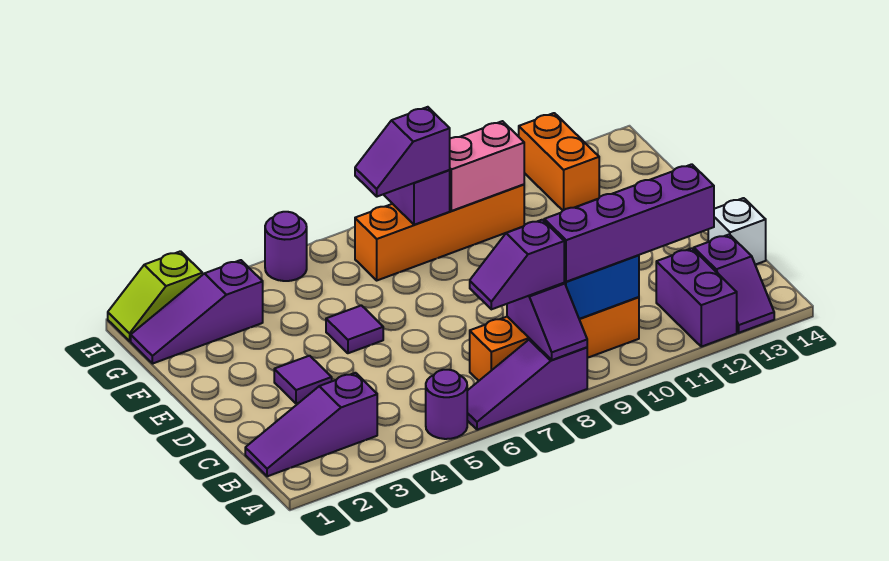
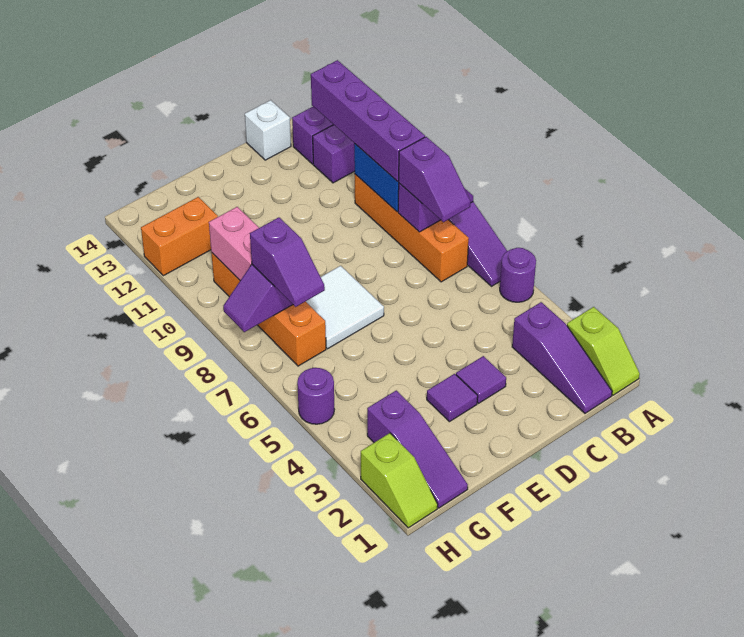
none -> lime 1x2 slope [567,307,640,395]
purple 1x1 tile [326,305,383,353] -> purple 1x1 tile moved to [427,374,478,422]
none -> white 2x2 tile [306,266,384,349]

